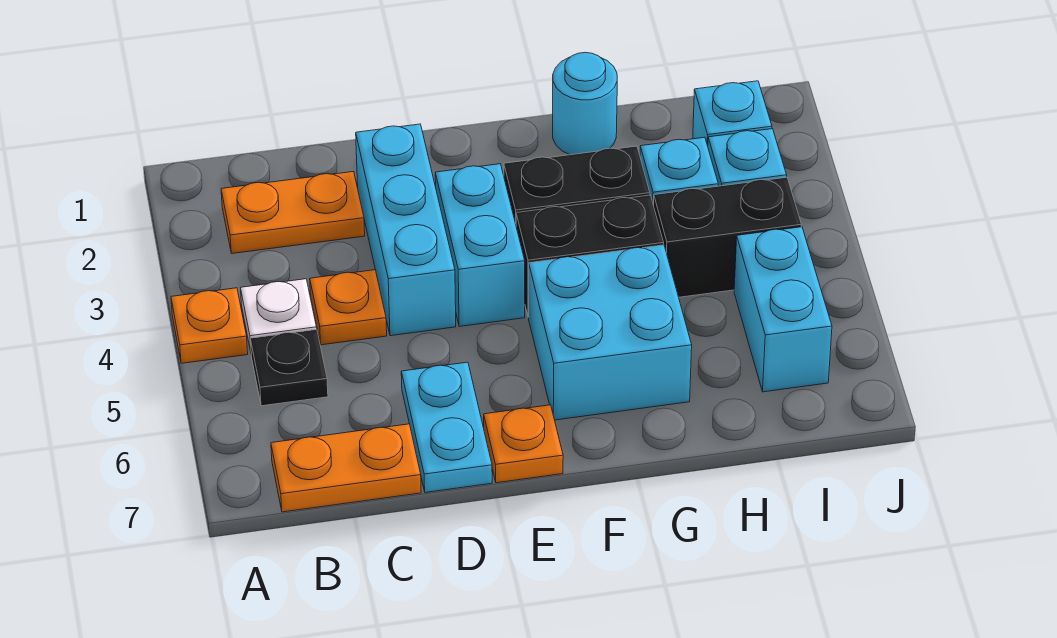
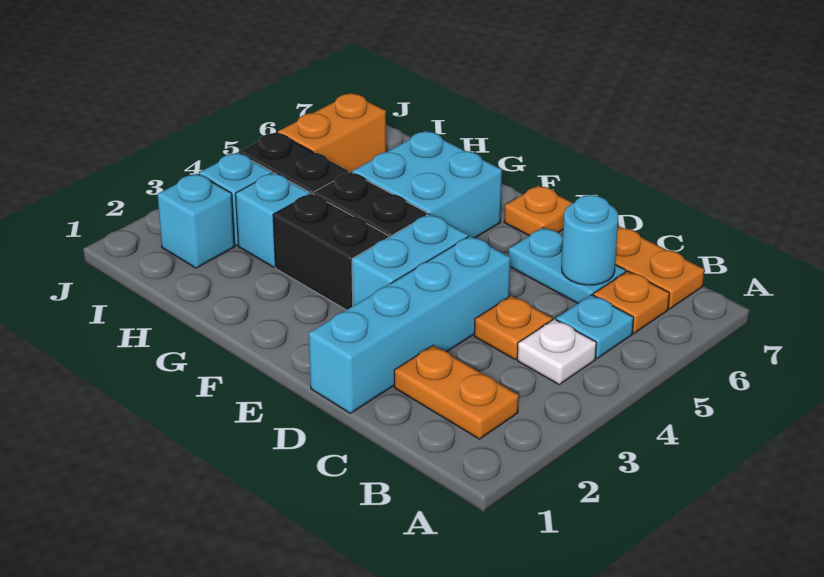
orange 1x1 plate [171,288,248,363] -> orange 1x1 plate moved to [593,271,670,333]
black 1x1 plate [250,329,328,406] -> cyan 1x1 plate [556,295,634,358]
cyan 1x3 brick [356,124,456,336] -> cyan 1x4 brick [309,236,511,413]
cyan 1x2 plate [401,362,492,492] -> cyan 1x2 plate turned to [509,227,626,303]
cyan 1x1 round brick [553,53,617,155] -> cyan 1x1 round brick moved to [562,195,618,285]
cyan 1x2 brick [734,227,832,392] -> orange 1x2 brick [278,94,386,172]

